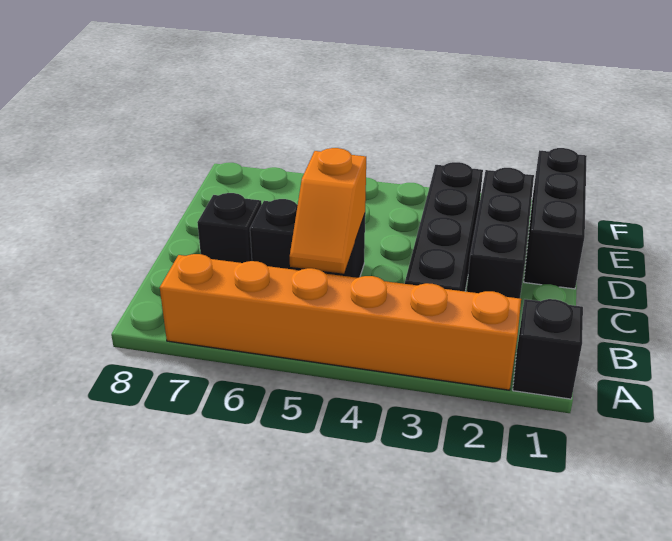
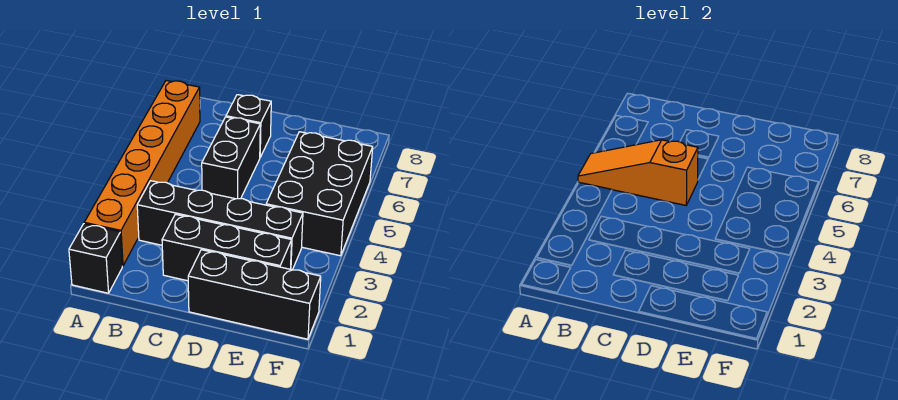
orange 1x2 slope [290,148,366,274] -> orange 1x3 slope [578,140,698,205]
none -> black 2x3 brick [266,132,373,256]

